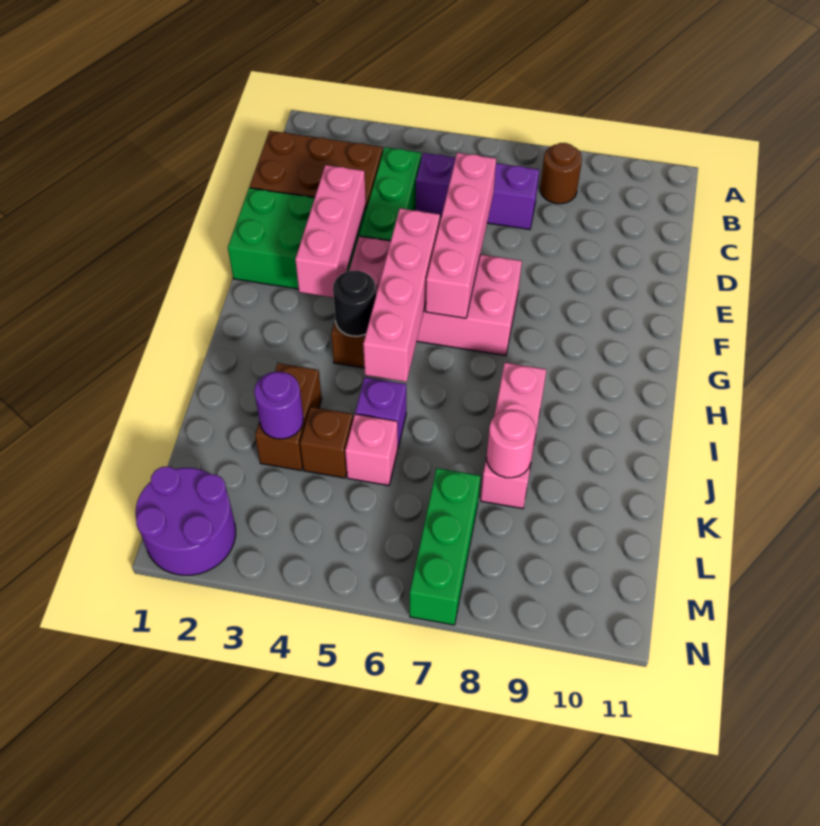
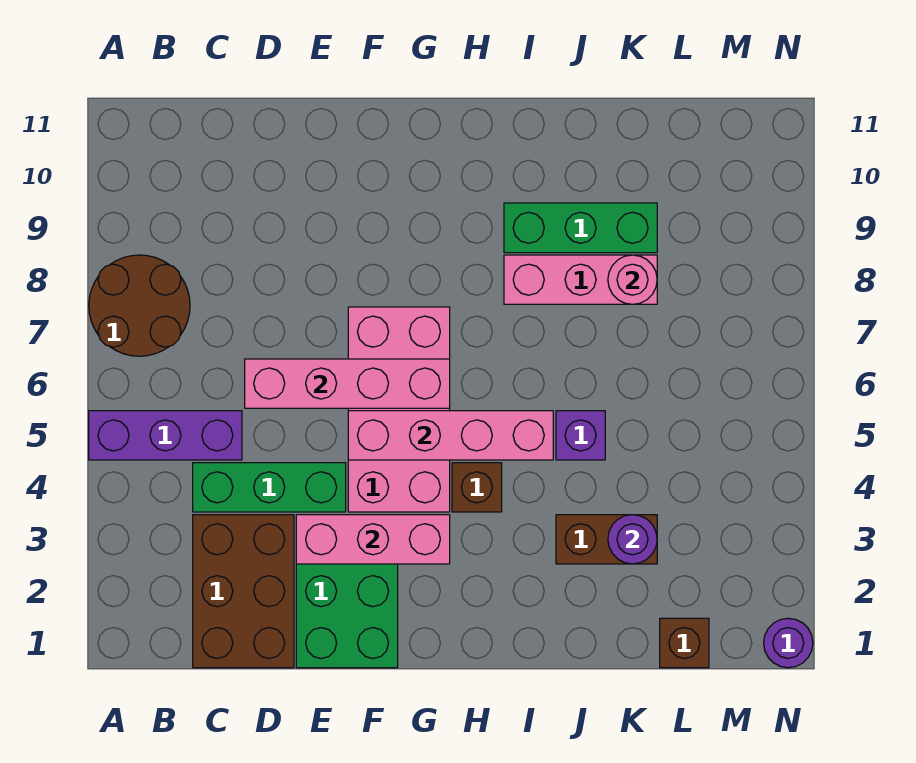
brown 1x1 round brick [540,143,582,204] -> brown 2x2 round brick [89,255,190,356]
purple 1x3 brick [416,153,539,229] -> purple 1x3 brick turned to [89,411,242,460]
black 1x1 round brick [333,271,376,336] -> none
brown 1x1 brick [300,407,353,478] -> brown 1x1 brick moved to [660,618,709,668]
pink 1x1 brick [345,414,398,486] -> none
green 1x3 brick [410,468,480,625] -> green 1x3 brick moved to [504,203,657,253]
purple 2x2 round brick [135,467,236,575] -> purple 1x1 round brick [764,618,813,668]

